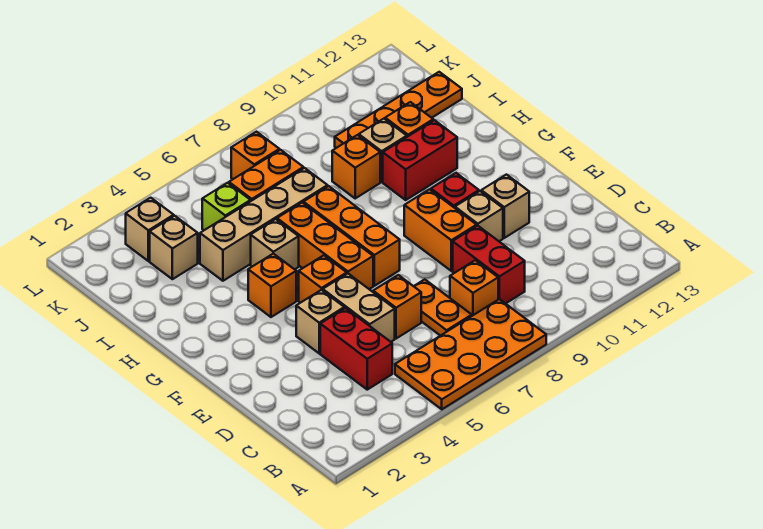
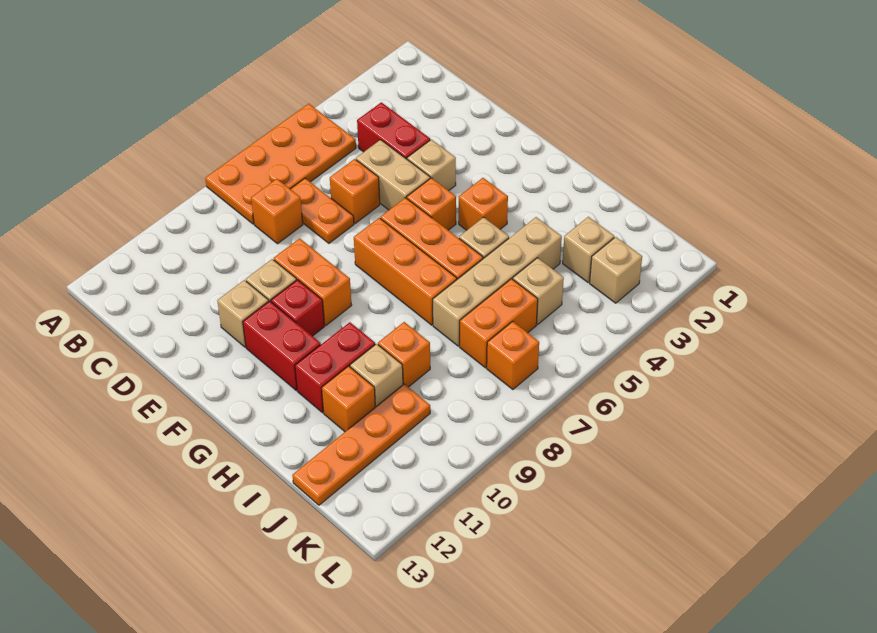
red 1x2 brick [453,226,525,304] -> red 1x2 brick moved to [243,301,321,390]
lime 1x1 brick [202,183,251,230] -> tan 1x1 brick [513,258,564,324]

